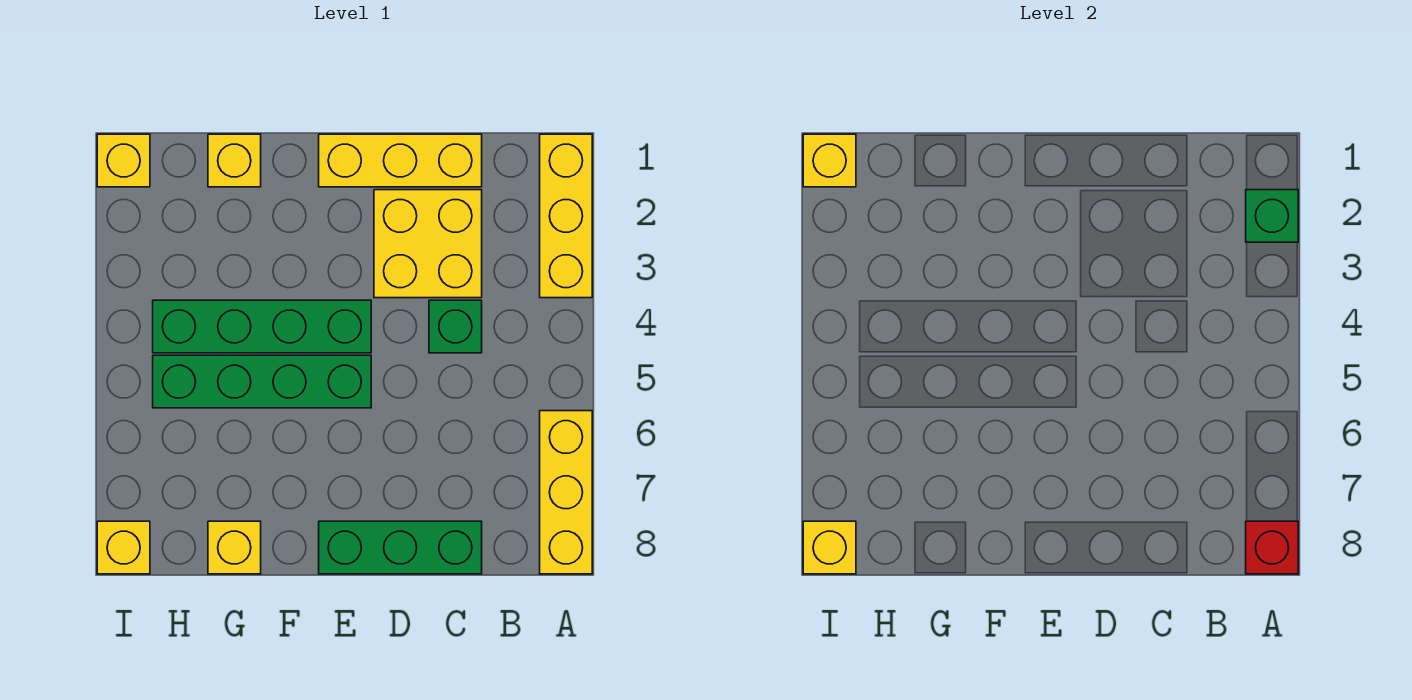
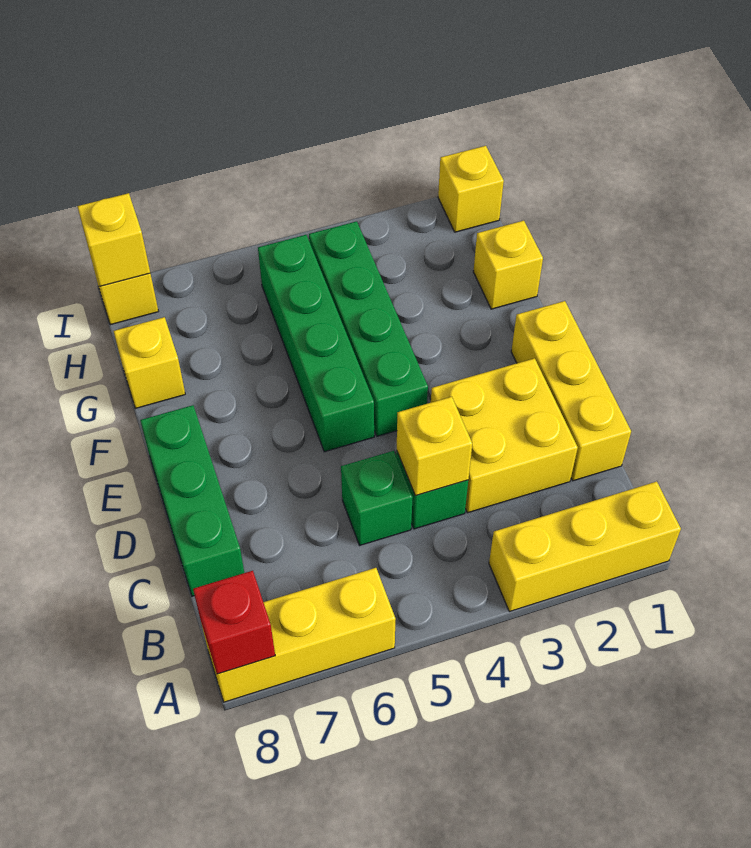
green 1x1 brick [1246,190,1298,242] -> green 1x1 brick moved to [341,451,413,546]
yellow 1x1 brick [803,134,856,187] -> yellow 1x1 brick moved to [397,397,472,496]

